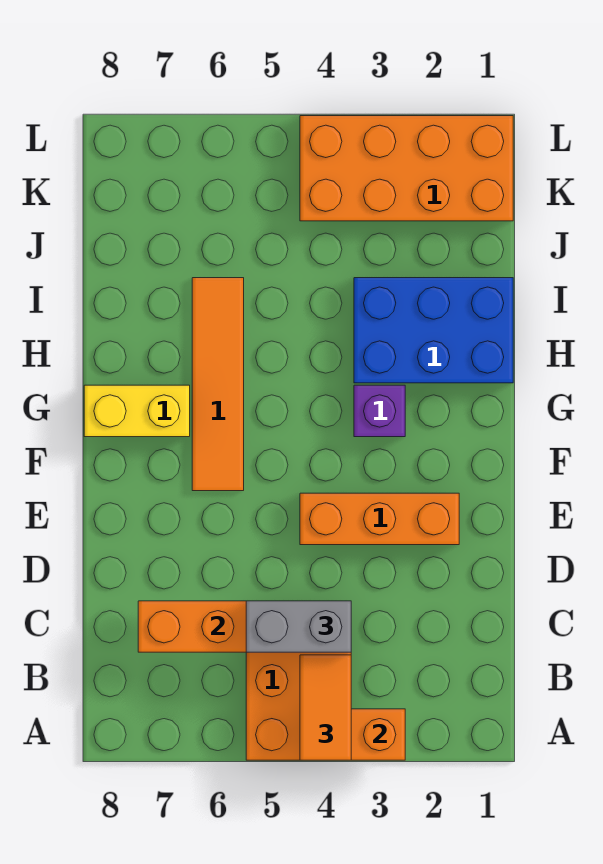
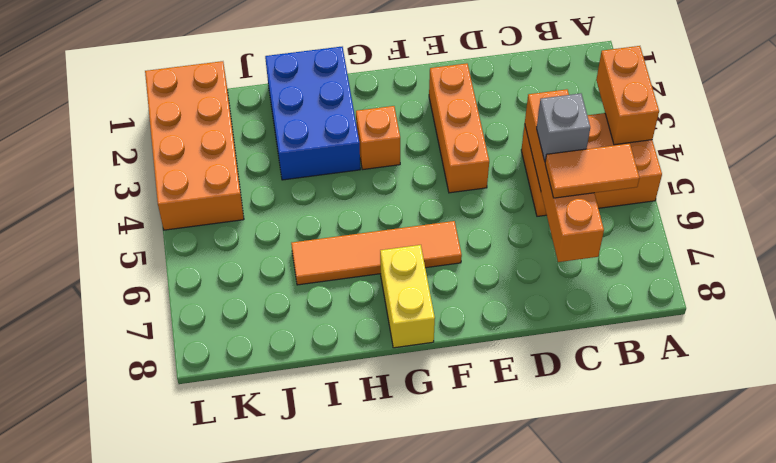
orange 1x2 tile [300,655,351,760] -> orange 1x2 tile moved to [545,144,640,198]
grey 1x2 brick [246,601,351,652] -> grey 1x1 brick [537,93,590,161]
purple 1x1 brick [354,385,405,437] -> orange 1x1 brick [356,106,400,170]

